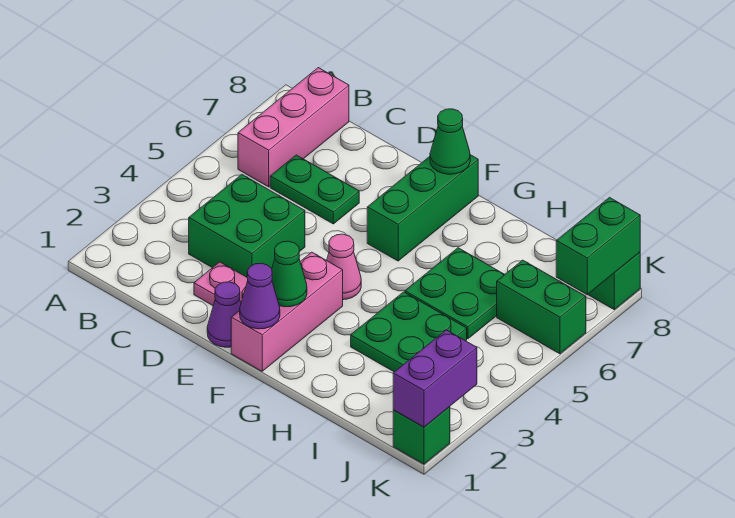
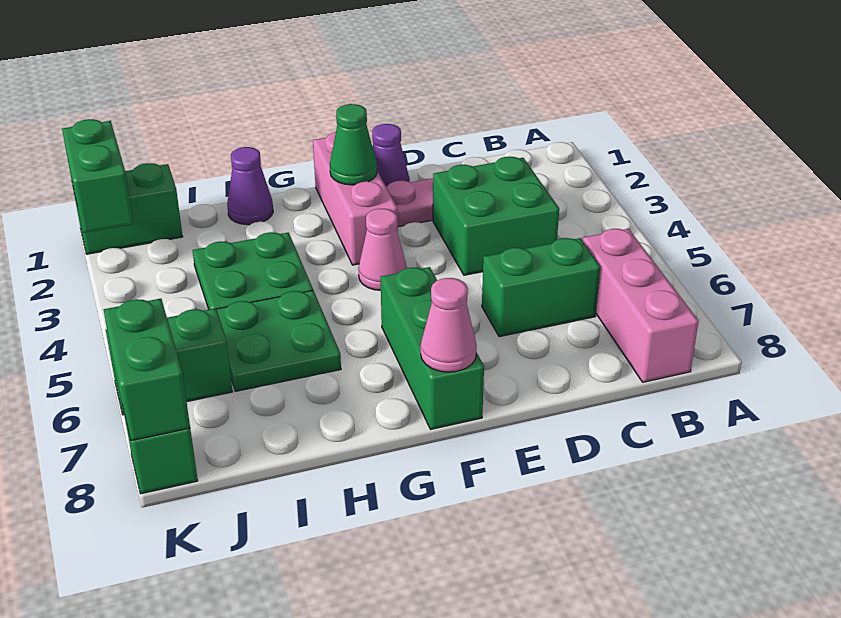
green 1x2 plate [270,155,359,224] -> green 1x2 brick [482,238,600,337]
purple 1x1 cone [240,263,280,329] -> purple 1x1 cone moved to [227,147,273,225]
green 1x1 cone [430,109,470,174] -> pink 1x1 cone [420,278,477,372]
green 1x1 brick [393,407,450,464] -> green 1x2 brick [73,163,183,254]
purple 1x2 brick [393,330,477,427] -> green 1x2 brick [62,119,133,233]

